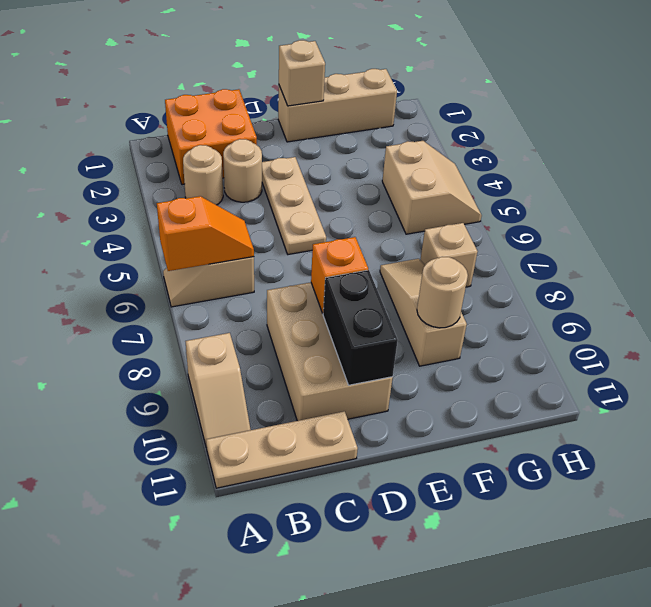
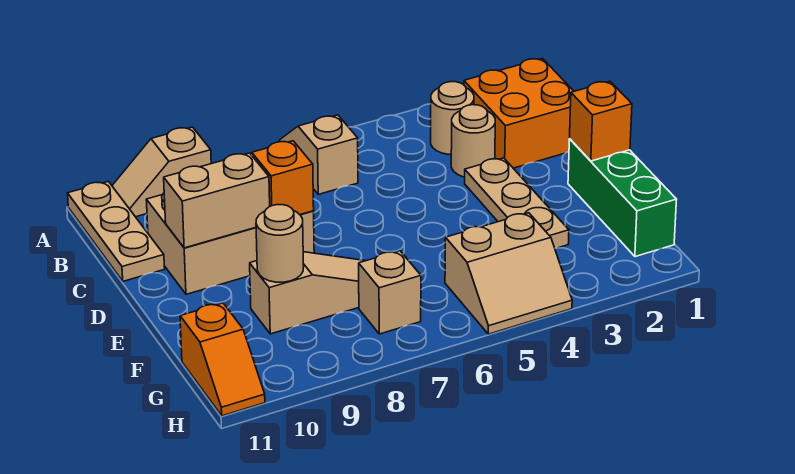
orange 1x2 slope [157,196,254,271] -> orange 1x2 slope moved to [180,303,265,416]
tan 1x3 plate [262,157,326,254] -> tan 1x3 plate turned to [465,158,569,248]
black 1x2 brick [323,270,398,385] -> tan 1x2 brick [164,153,270,248]
tan 1x3 brick [278,69,397,142] -> green 1x3 brick [568,139,677,257]
tan 1x1 brick [279,40,325,106] -> orange 1x1 brick [570,81,632,161]

